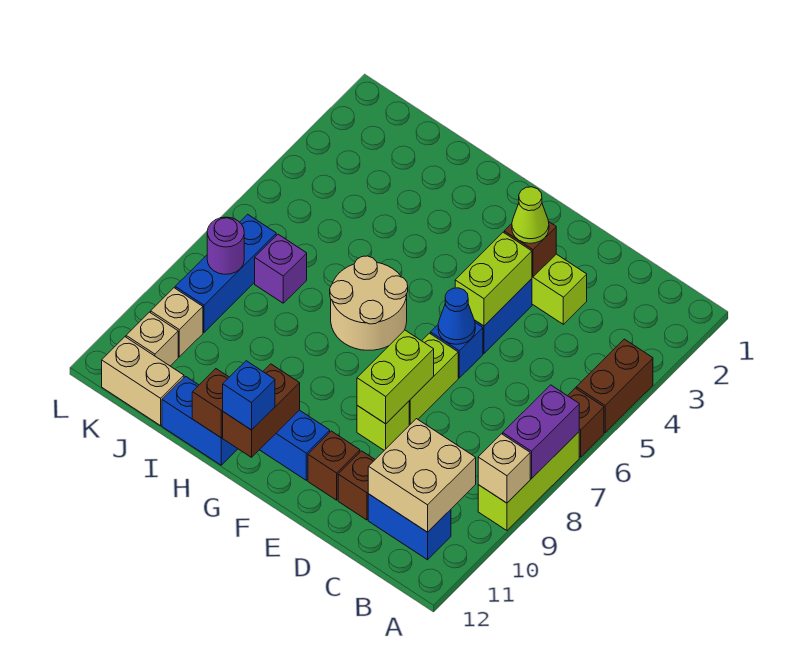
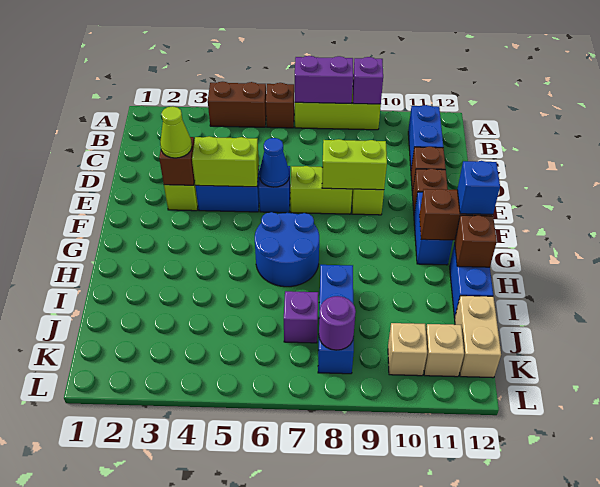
tan 1x1 brick [478,434,530,503] -> purple 1x1 brick [353,57,383,104]
tan 2x2 brick [368,419,476,532] -> none
tan 2x2 round brick [330,256,408,350] -> blue 2x2 round brick [255,212,319,287]
blue 1x3 brick [175,214,276,332] -> blue 1x3 brick turned to [318,265,354,374]

